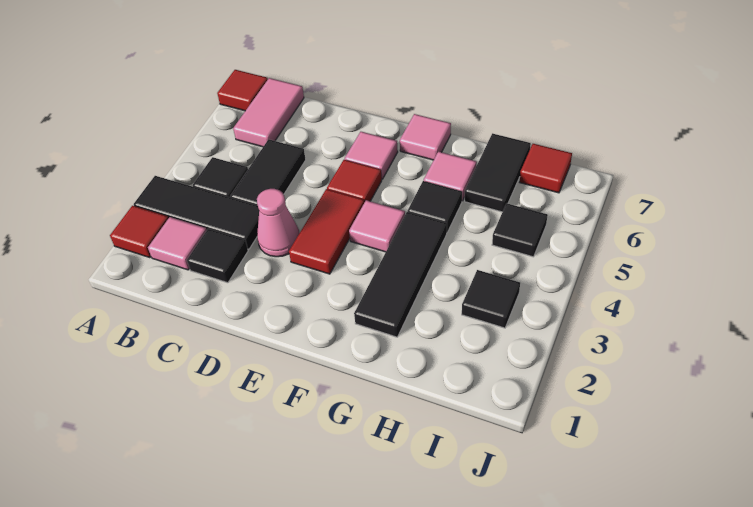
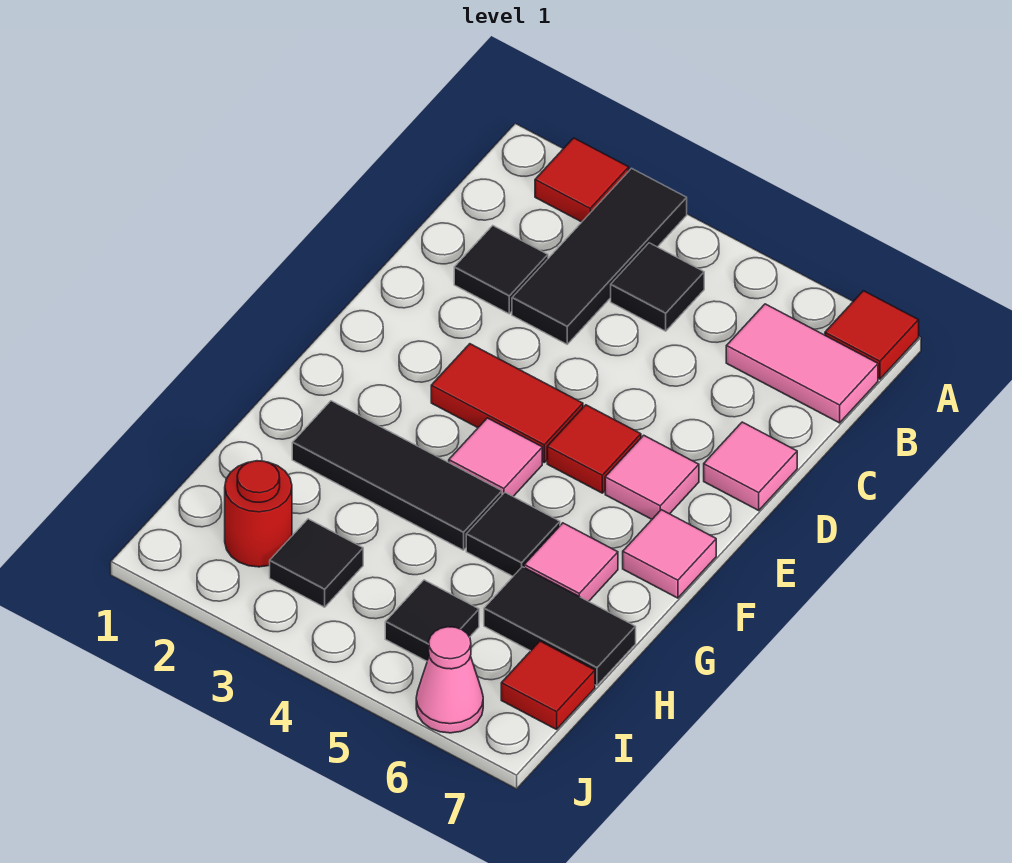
pink 1x1 tile [148,217,207,270] -> pink 1x1 tile moved to [704,422,797,510]
black 1x2 tile [230,139,306,206] -> none
pink 1x1 cone [257,189,299,257] -> pink 1x1 cone moved to [416,627,483,733]
none -> red 1x1 round brick [225,461,292,567]

